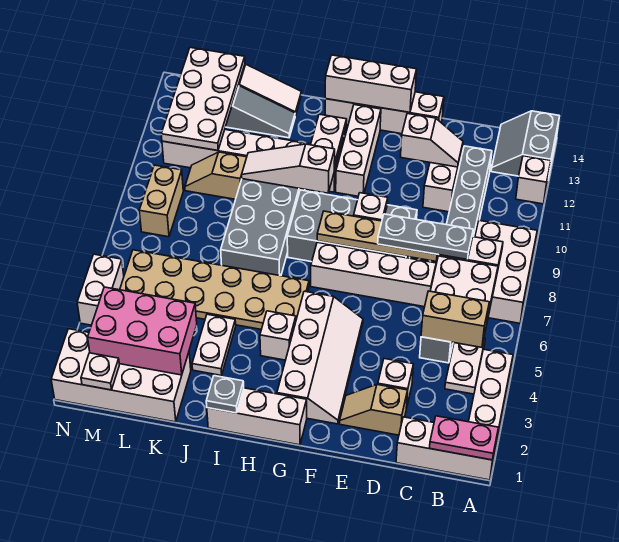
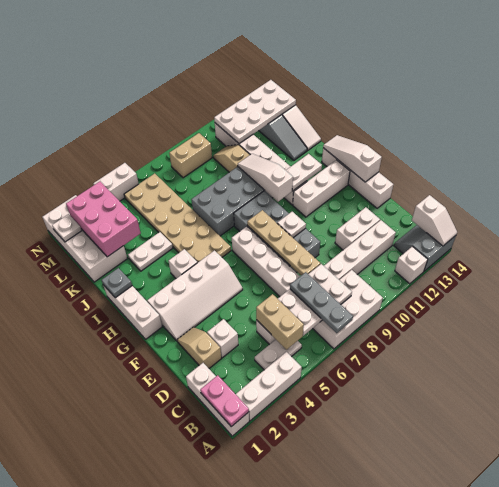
grey 1x8 brick [420,146,492,363] -> white 1x8 brick [256,220,396,345]
grey 1x3 plate [378,214,473,260] -> grey 1x3 plate moved to [290,272,353,333]
white 1x2 slope [401,114,463,167] -> white 1x2 slope moved to [412,195,457,246]
white 1x3 brick [325,55,417,112] -> white 1x3 slope [323,135,382,182]

